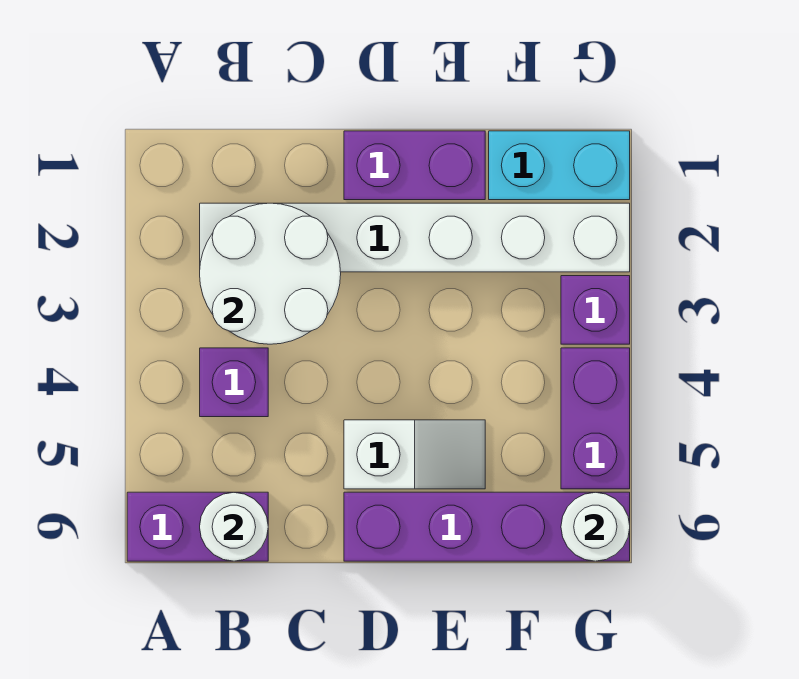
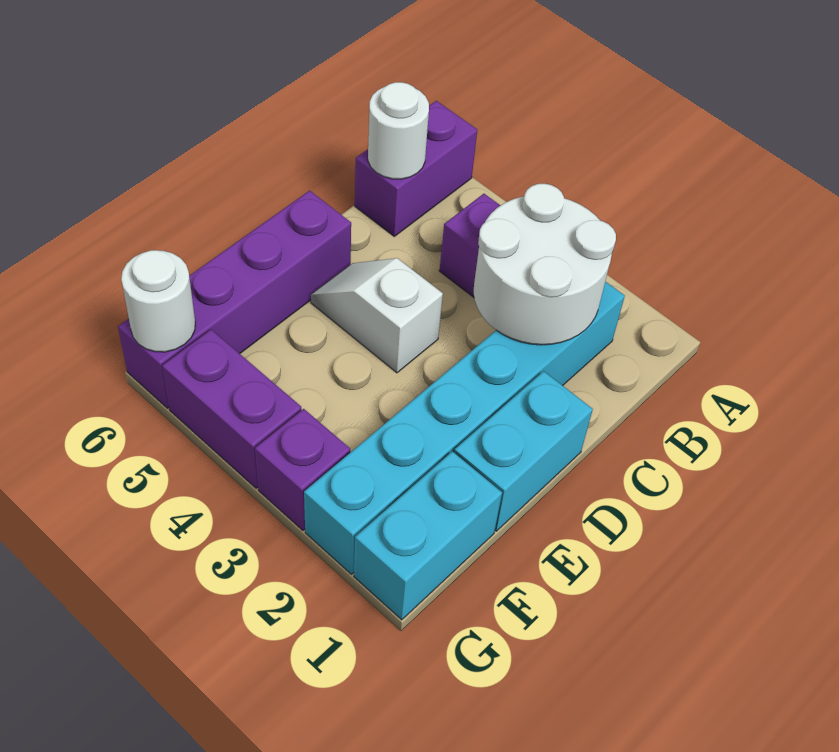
white 1x6 brick [200,203,630,272] -> cyan 1x6 brick [304,281,625,574]
purple 1x2 brick [344,131,485,200] -> cyan 1x2 brick [454,371,593,531]
white 1x2 slope [344,420,485,489] -> white 1x2 slope turned to [311,258,443,373]

